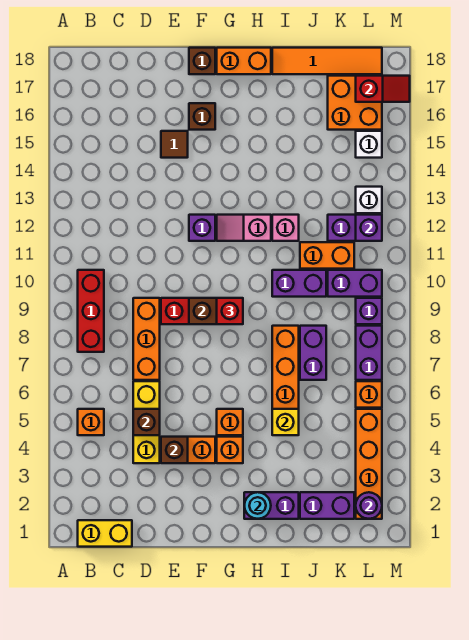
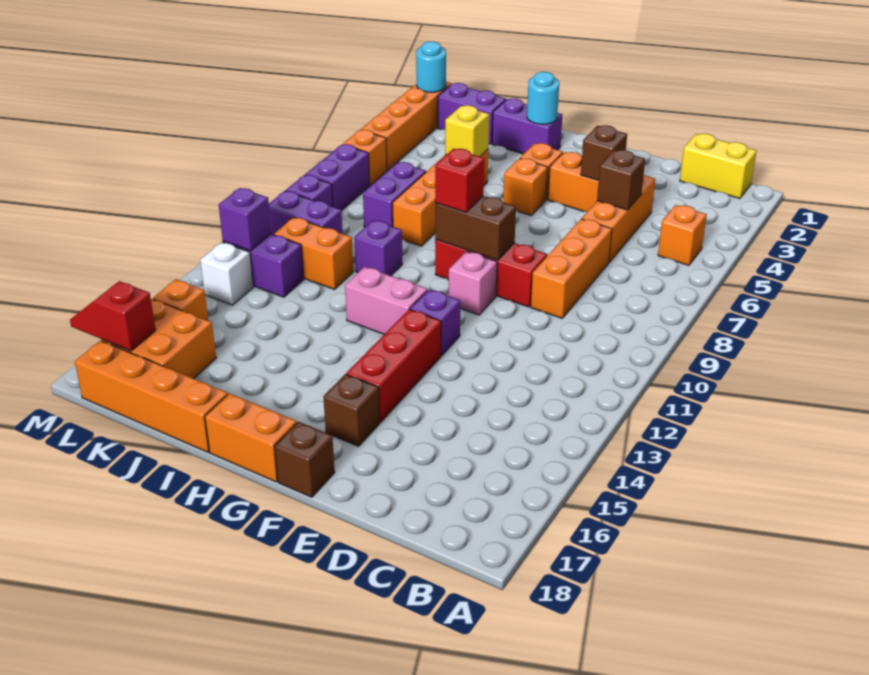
red 1x3 brick [78,270,104,352] -> red 1x3 brick moved to [346,309,441,422]
yellow 1x3 brick [133,381,160,463] -> orange 1x3 brick [582,175,655,262]
brown 1x1 tile [161,131,188,158] -> none
pink 1x2 slope [217,215,271,241] -> pink 1x2 brick [345,267,427,334]
purple 1x2 brick [272,270,326,297] -> purple 1x1 brick [354,220,402,276]
pink 1x1 brick [272,215,299,241] -> pink 1x1 brick moved to [448,251,497,315]
orange 1x4 tile [272,48,382,74] -> orange 1x4 brick [75,341,228,452]
purple 1x1 round brick [356,492,382,519] -> cyan 1x1 round brick [416,42,446,93]
white 1x1 brick [356,131,382,158] -> orange 1x1 brick [153,279,208,321]

